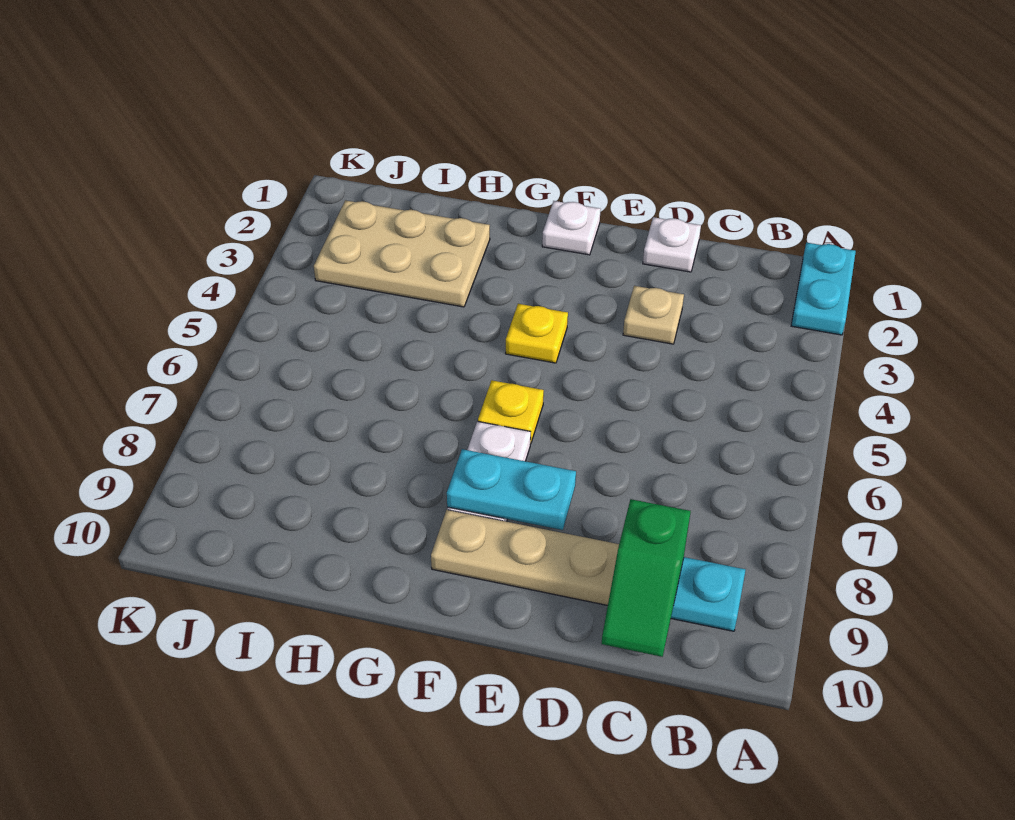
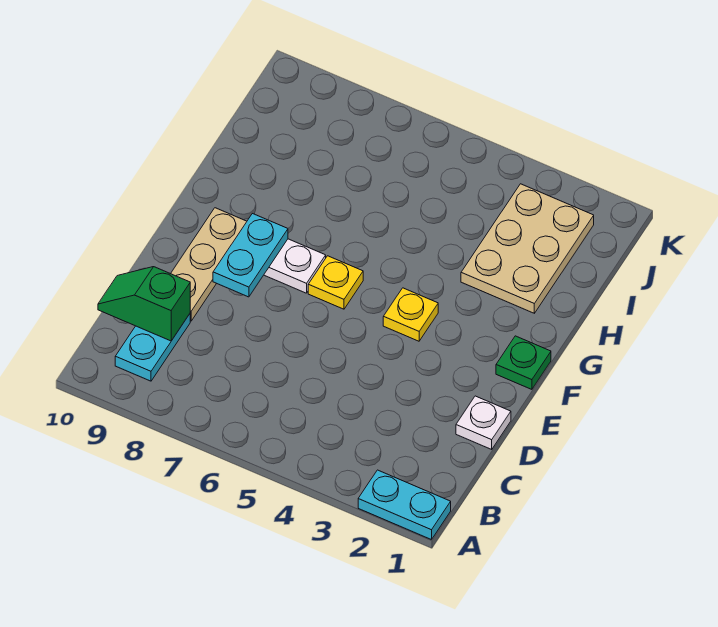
tan 1x1 plate [623,286,684,344] -> none
white 1x1 plate [542,201,601,255] -> green 1x1 plate [496,336,551,389]

